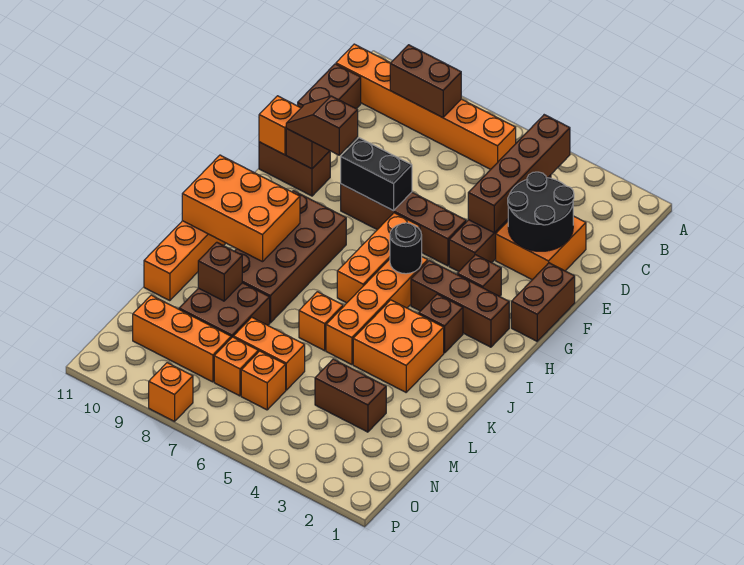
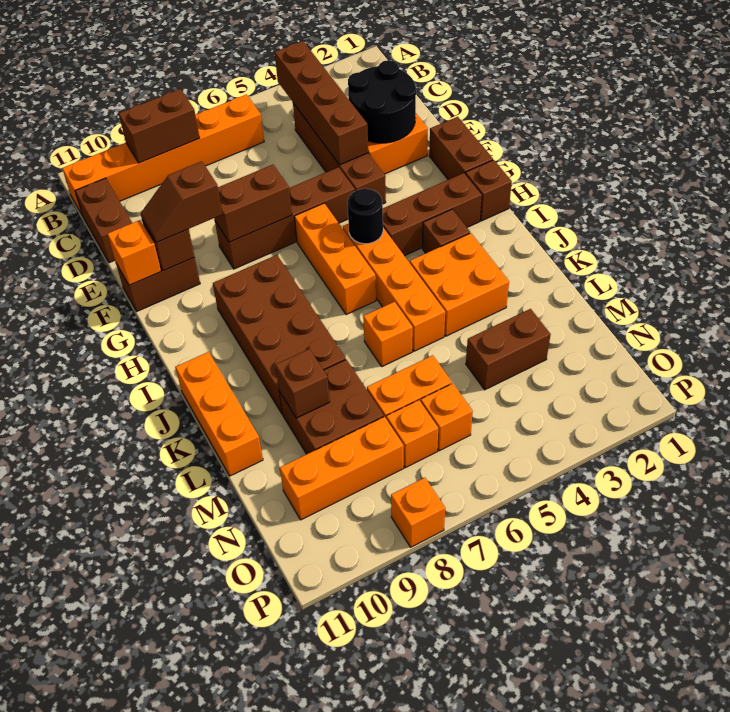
black 1x2 brick [341,138,412,211] -> brown 1x2 brick [214,165,292,242]
brown 1x1 brick [457,255,501,297] -> brown 1x1 brick moved to [466,160,512,221]
orange 2x3 brick [182,155,300,262] -> none

